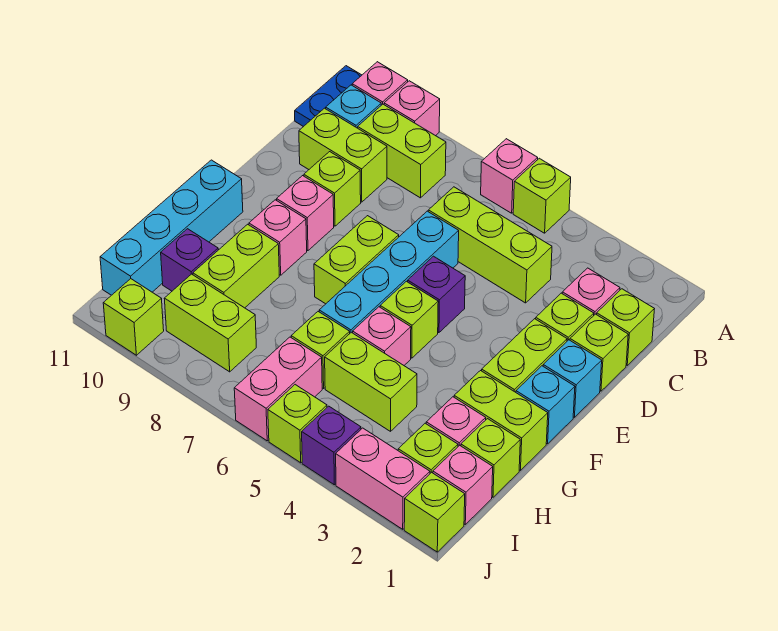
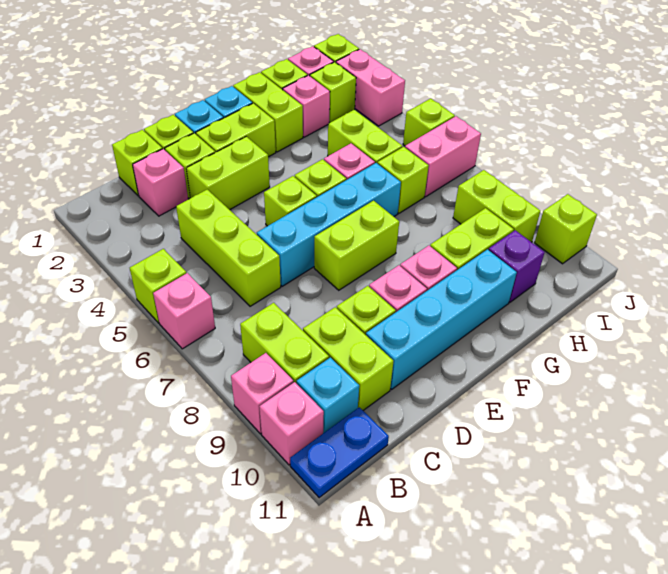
none -> lime 1x2 brick [186,137,270,210]
purple 1x1 brick [408,256,465,333] -> lime 1x1 brick [264,176,317,226]
cyan 1x4 brick [100,160,243,295] -> cyan 1x4 brick moved to [366,249,517,389]
purple 1x1 brick [302,406,361,485] -> none

